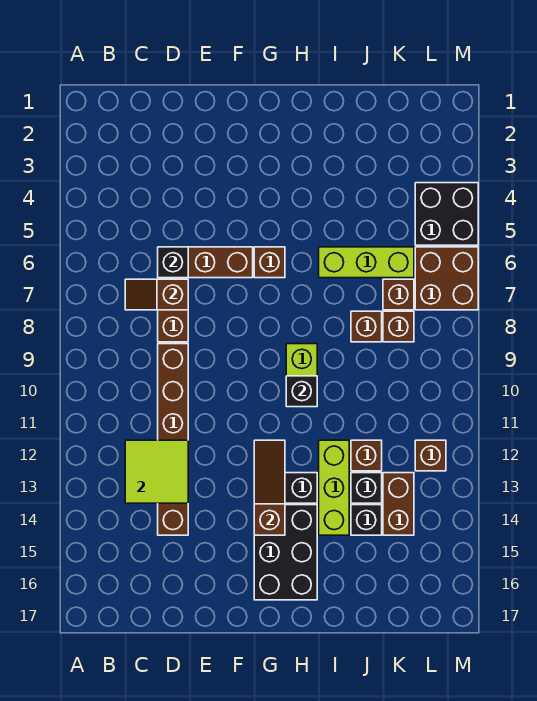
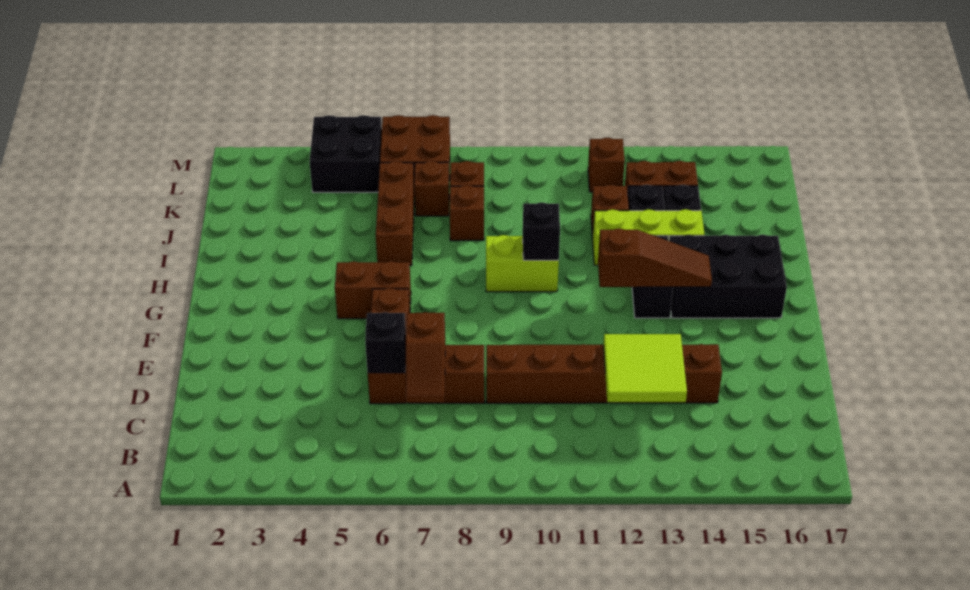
brown 1x1 brick [254,247,285,278] -> brown 1x2 brick [335,261,411,319]
brown 1x3 slope [254,440,285,535] -> brown 1x3 slope turned to [598,229,712,287]
lime 1x3 brick [319,247,414,278] -> brown 1x3 brick [376,161,415,266]

